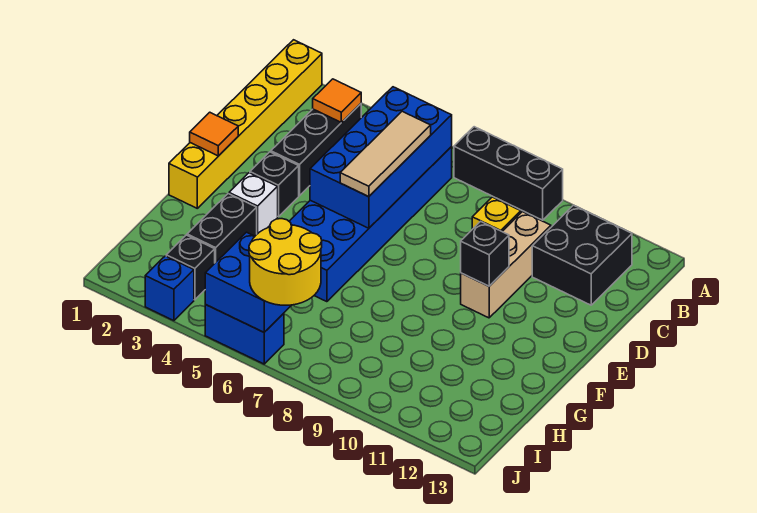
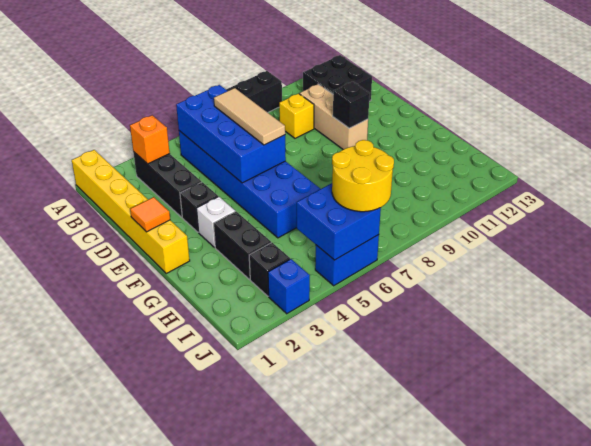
orange 1x1 tile [313,79,361,123] -> orange 1x1 brick [130,115,170,164]

